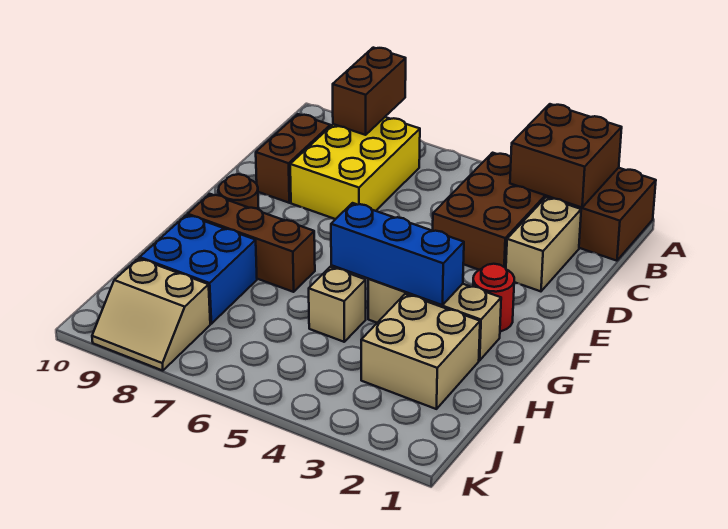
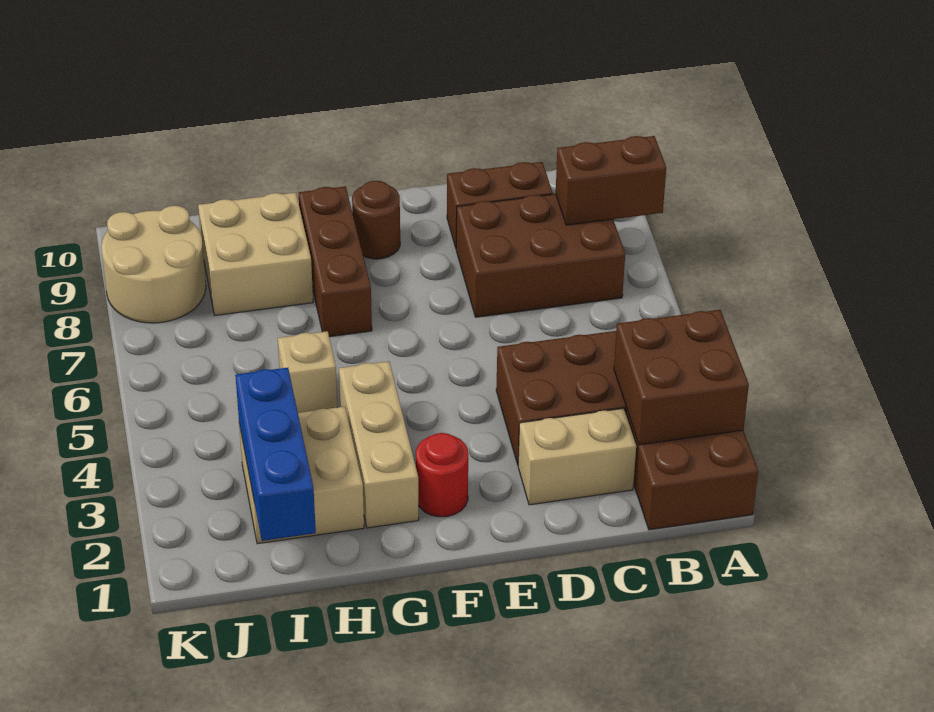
yellow 2x3 brick [290,117,420,219] -> brown 2x3 brick [456,194,625,317]
blue 1x3 brick [331,203,464,305] -> blue 1x3 brick moved to [235,368,316,541]
blue 2x2 brick [140,215,257,324] -> tan 2x2 brick [198,193,313,315]
tan 2x2 slope [92,258,210,371] -> tan 2x2 round brick [101,206,206,323]

